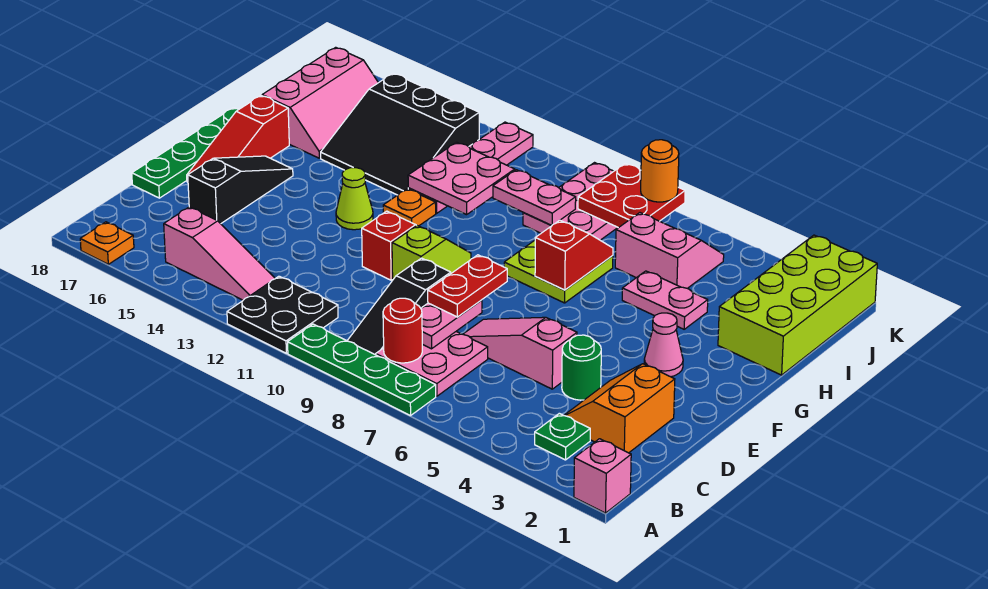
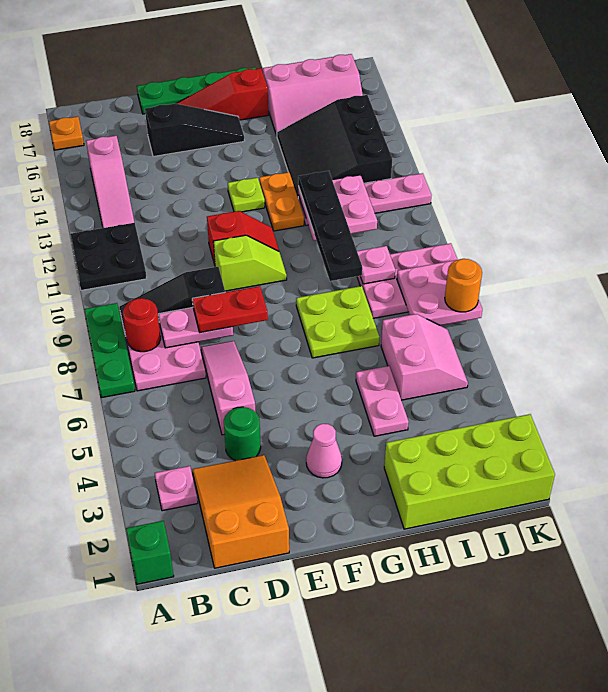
pink 1x1 brick [574,439,631,513] -> green 1x1 brick [126,521,174,584]
green 1x4 plate [288,324,436,416] -> green 1x3 plate [84,303,135,398]
green 1x1 plate [535,413,590,460] -> pink 1x1 plate [155,466,198,511]
orange 2x2 slope [564,364,675,453] -> orange 2x3 slope [192,455,289,568]
lime 1x1 cone [336,168,373,230] -> lime 1x1 plate [228,178,265,212]
red 1x2 slope [535,220,613,290] -> none
orange 1x1 plate [383,189,436,226] -> orange 1x2 plate [259,172,304,231]
none -> black 1x4 plate [298,171,362,281]
pink 1x2 plate [493,170,576,226] -> pink 1x1 plate [357,246,395,284]
red 2x2 plate [578,164,685,228] -> pink 2x2 plate [397,260,482,325]

